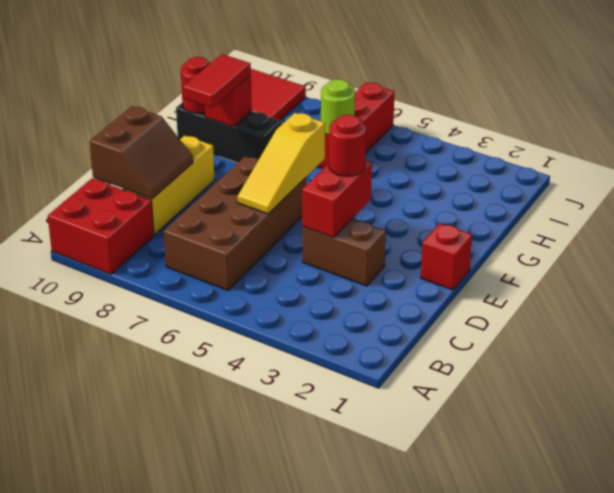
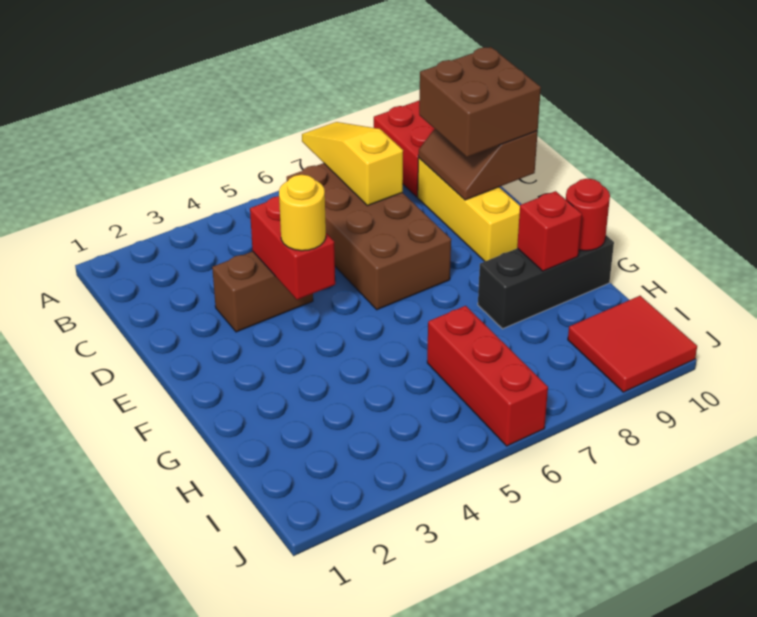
none -> brown 2x2 brick [419,47,541,157]
yellow 1x3 slope [237,113,325,214] -> yellow 1x3 slope moved to [302,122,403,206]
red 1x1 brick [421,223,472,290] -> none
red 1x1 round brick [329,114,366,176] -> yellow 1x1 round brick [279,174,326,251]
red 1x2 tile [183,54,251,108] -> none
lime 1x1 round brick [321,79,355,135] -> none

